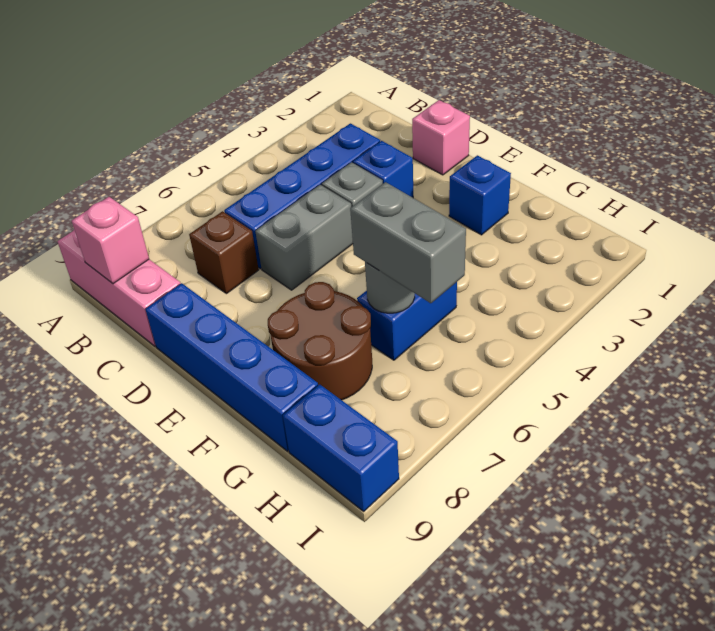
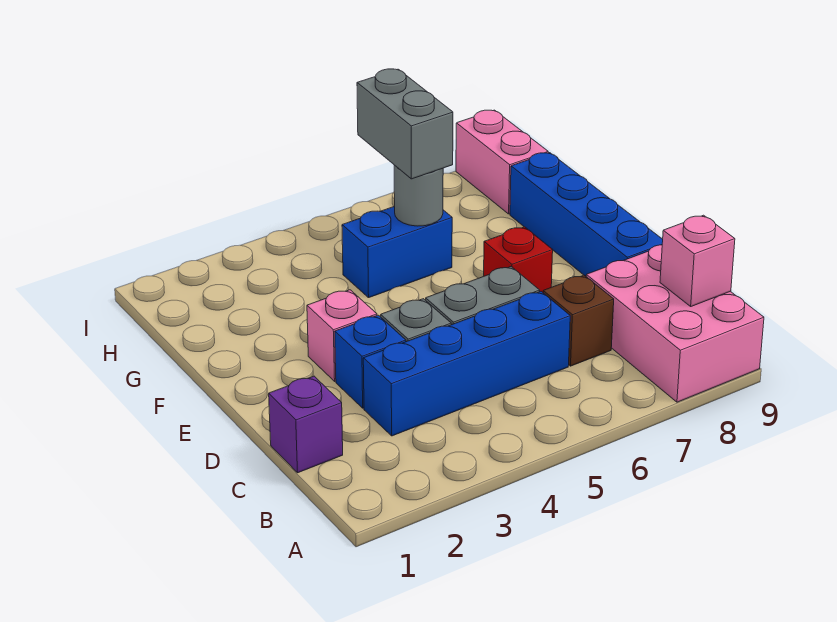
pink 1x3 brick [58,230,181,346] -> pink 2x3 brick [586,245,764,402]
none -> purple 1x1 brick [269,376,343,473]
pink 1x1 brick [412,100,470,175] -> pink 1x1 brick moved to [307,290,377,381]
none -> red 1x1 brick [484,227,553,292]
blue 1x1 brick [449,155,511,235] -> none
brown 2x2 round brick [268,282,372,400] -> none
blue 1x2 brick [283,385,399,511] -> pink 1x2 brick [456,110,548,214]

